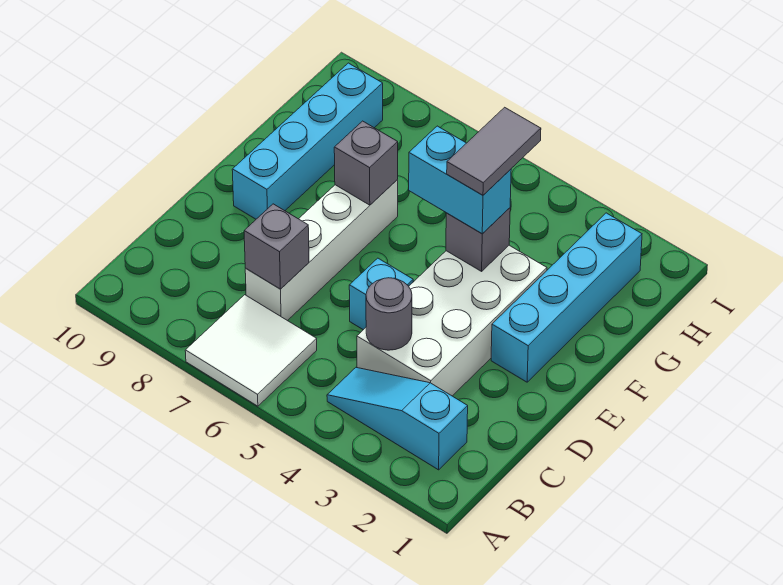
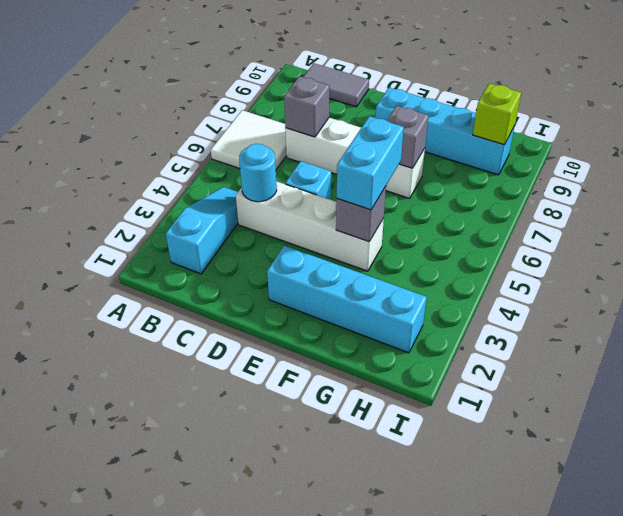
white 2x4 brick [357,245,547,396] -> white 1x4 brick [236,181,384,271]
grey 1x1 round brick [366,278,412,350] -> cyan 1x1 round brick [239,144,277,202]
grey 1x2 tile [447,107,541,195] -> grey 1x2 tile moved to [303,63,369,107]
none -> lime 1x1 brick [473,83,521,145]

